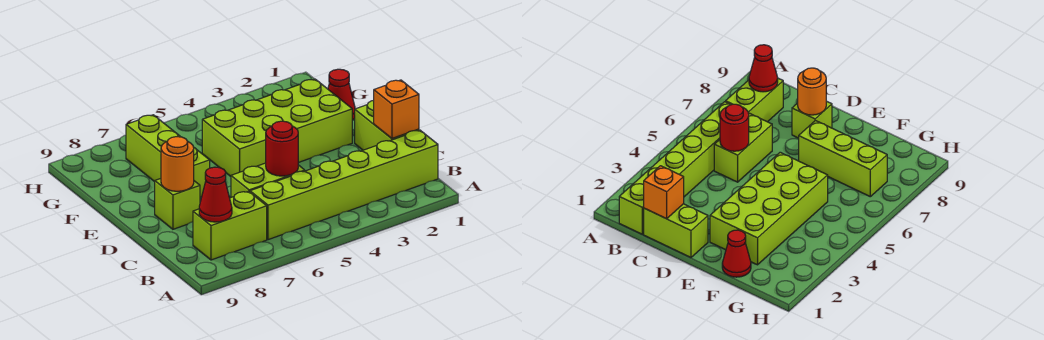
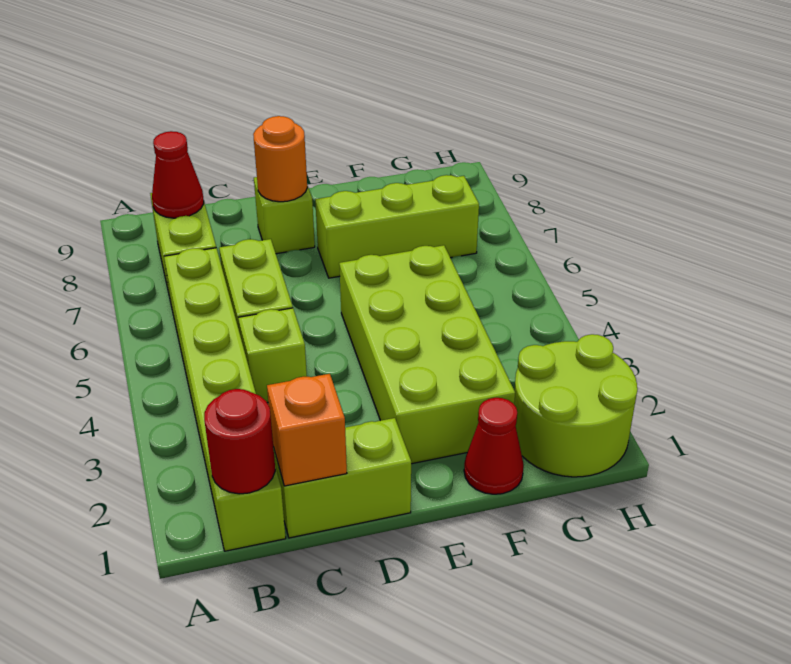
none -> lime 1x1 brick [238,308,307,403]
red 1x1 round brick [266,121,298,176] -> red 1x1 round brick moved to [204,389,275,494]
none -> lime 2x2 round brick [514,334,638,477]

